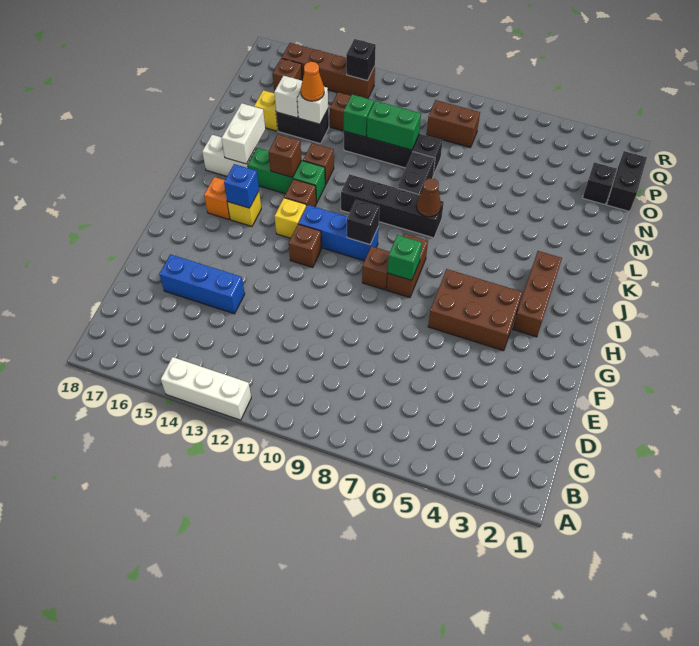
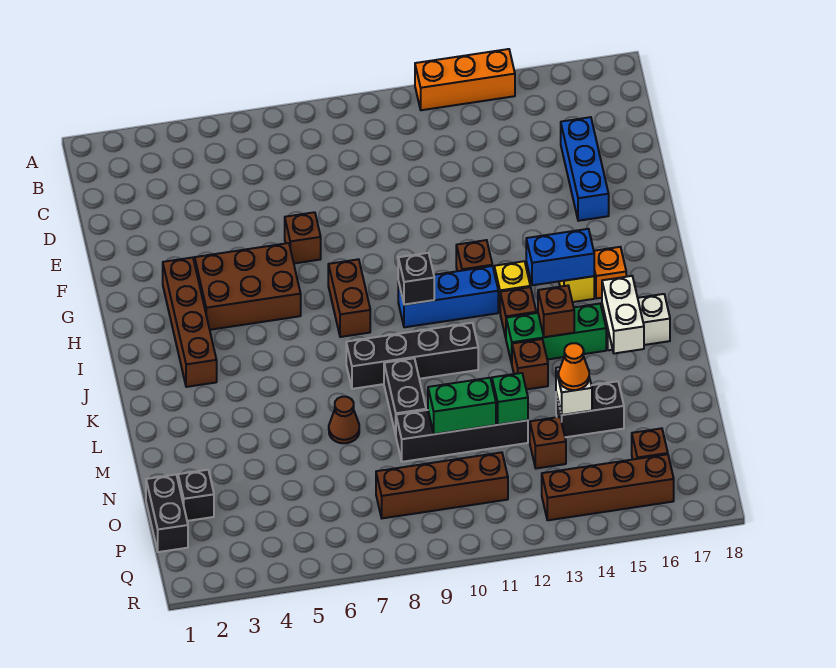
white 1x3 brick [161,357,251,420] -> orange 1x3 brick [415,49,515,110]
blue 1x3 brick [159,254,245,314] -> blue 1x3 brick turned to [561,117,609,221]
brown 1x3 brick [513,251,562,337] -> brown 1x4 brick [163,257,217,387]
green 1x1 brick [388,235,422,280] -> none
brown 1x1 brick [362,246,390,290] -> brown 1x1 brick moved to [285,212,321,263]
blue 1x1 brick [224,164,259,208] -> blue 1x2 brick [526,229,594,285]
brown 1x1 cone [416,178,441,217] -> brown 1x1 cone moved to [329,397,359,443]
white 1x1 brick [274,76,302,118] -> none
yellow 1x1 brick [254,90,278,131] -> none
brown 1x2 brick [427,100,480,147] -> brown 1x4 brick [376,452,508,518]
black 1x1 brick [346,39,376,81] -> none

